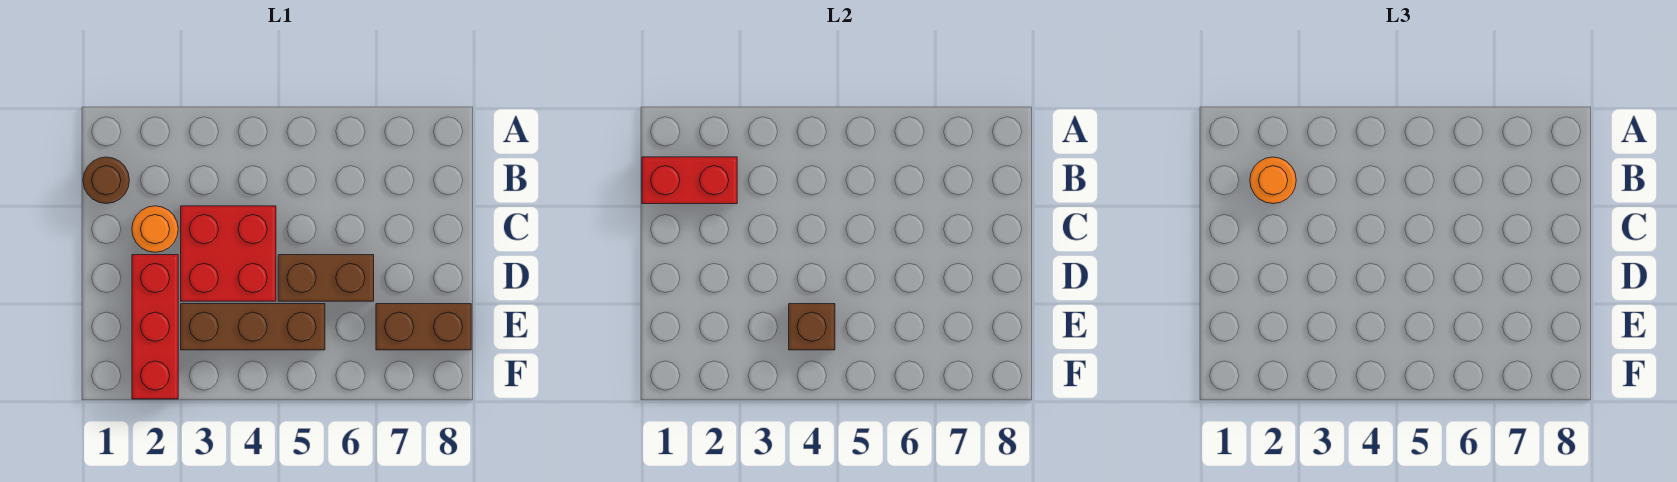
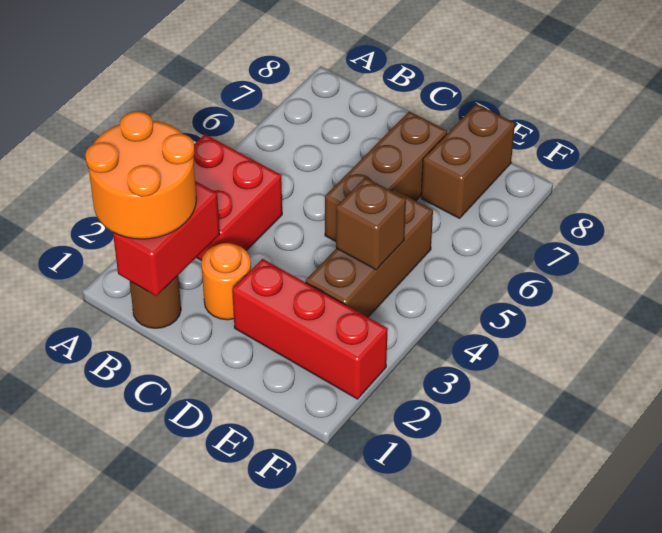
orange 1x1 round brick [1250,157,1296,204] -> orange 2x2 round brick [85,111,196,239]
red 2x2 brick [181,206,276,301] -> red 2x2 brick moved to [193,134,282,261]
brown 1x2 brick [278,255,374,301] -> brown 1x3 brick [325,112,447,241]

